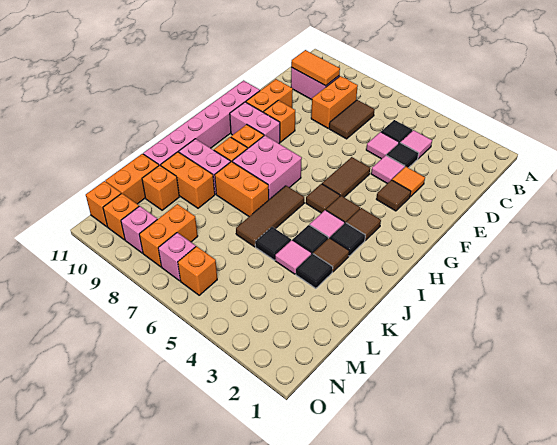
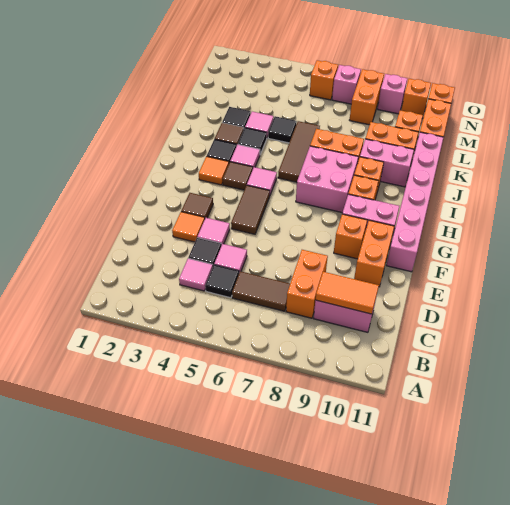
brown 1x2 tile [329,100,375,139] -> brown 1x2 tile turned to [232,271,290,311]
brown 1x1 tile [346,208,381,240] -> orange 1x1 tile [199,156,229,185]
brown 1x1 tile [306,184,340,213] -> pink 1x1 tile [247,167,277,195]

